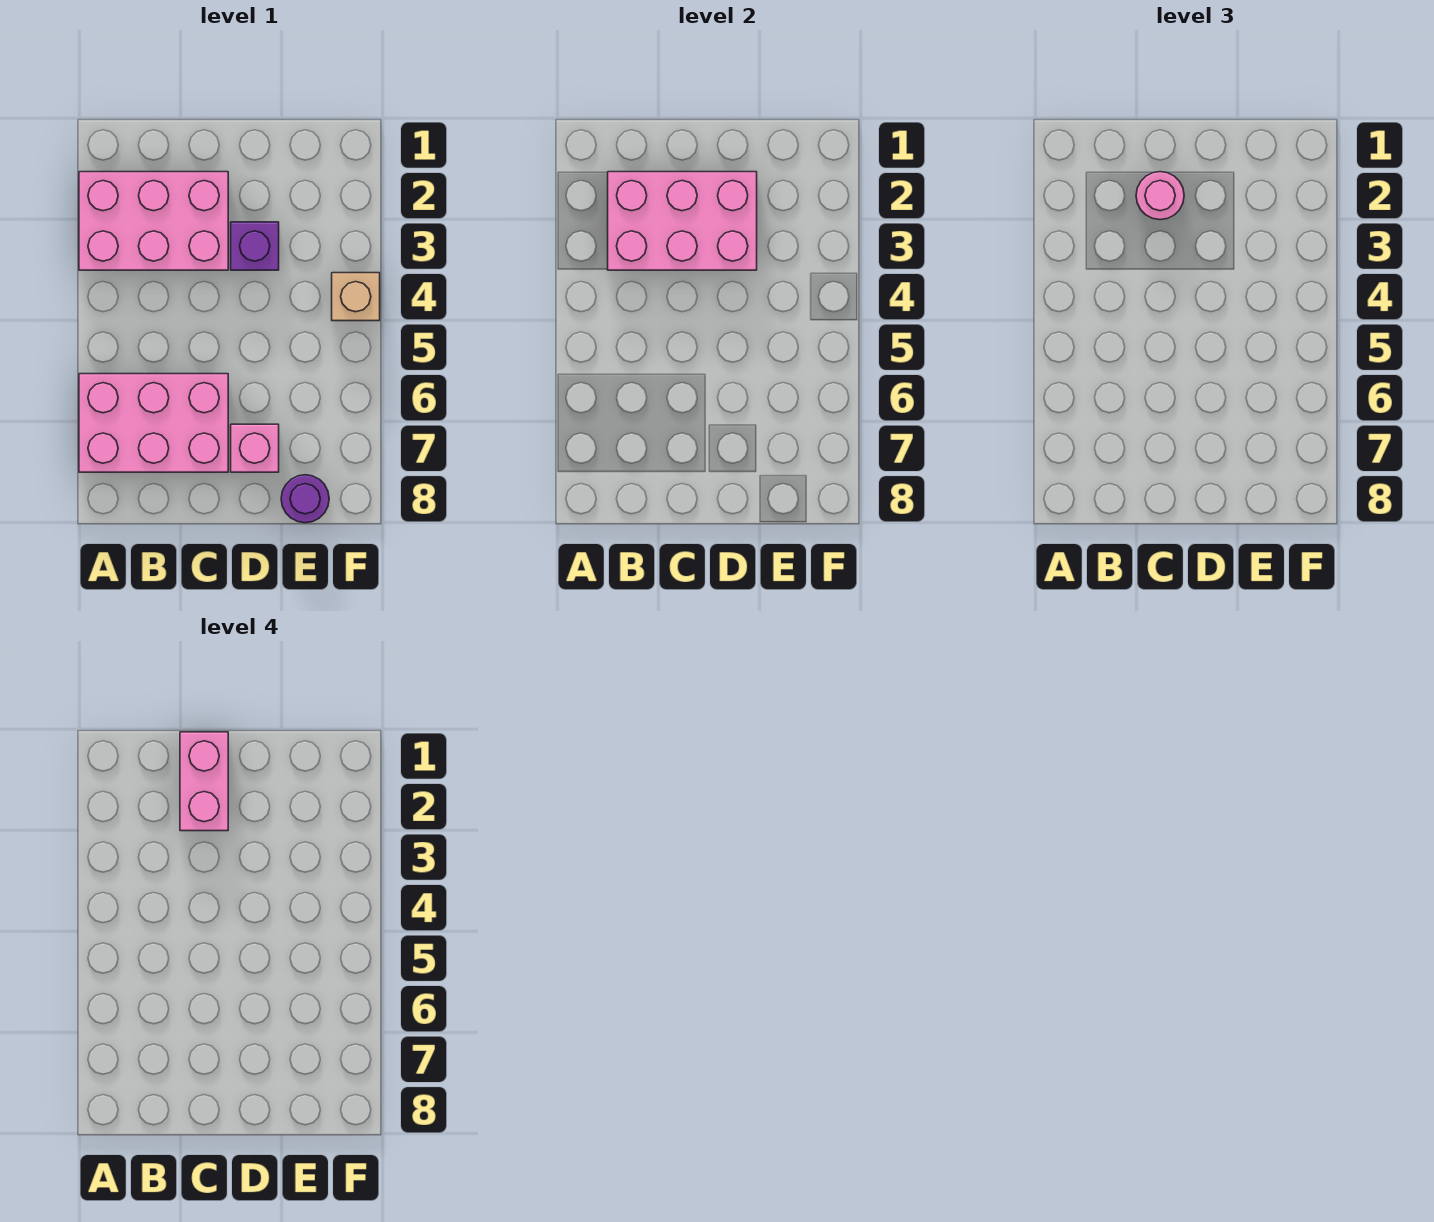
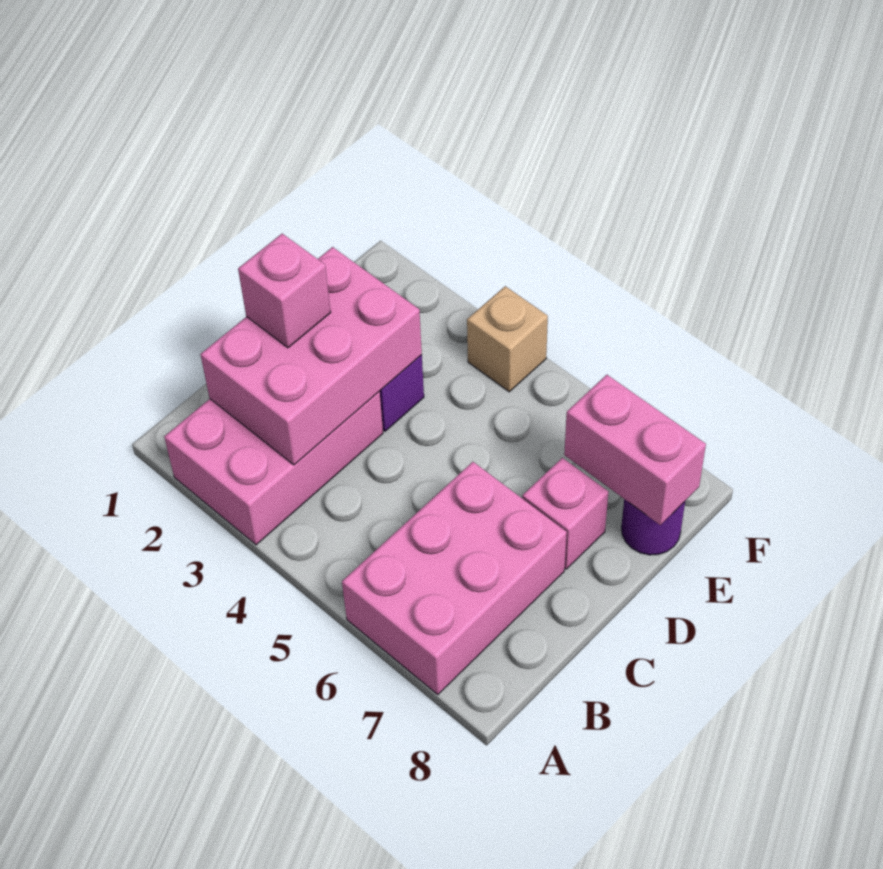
pink 1x2 brick [180,732,228,831] -> pink 1x2 brick moved to [564,375,706,525]
pink 1x1 round brick [1136,172,1184,220] -> pink 1x1 brick [238,234,331,348]

